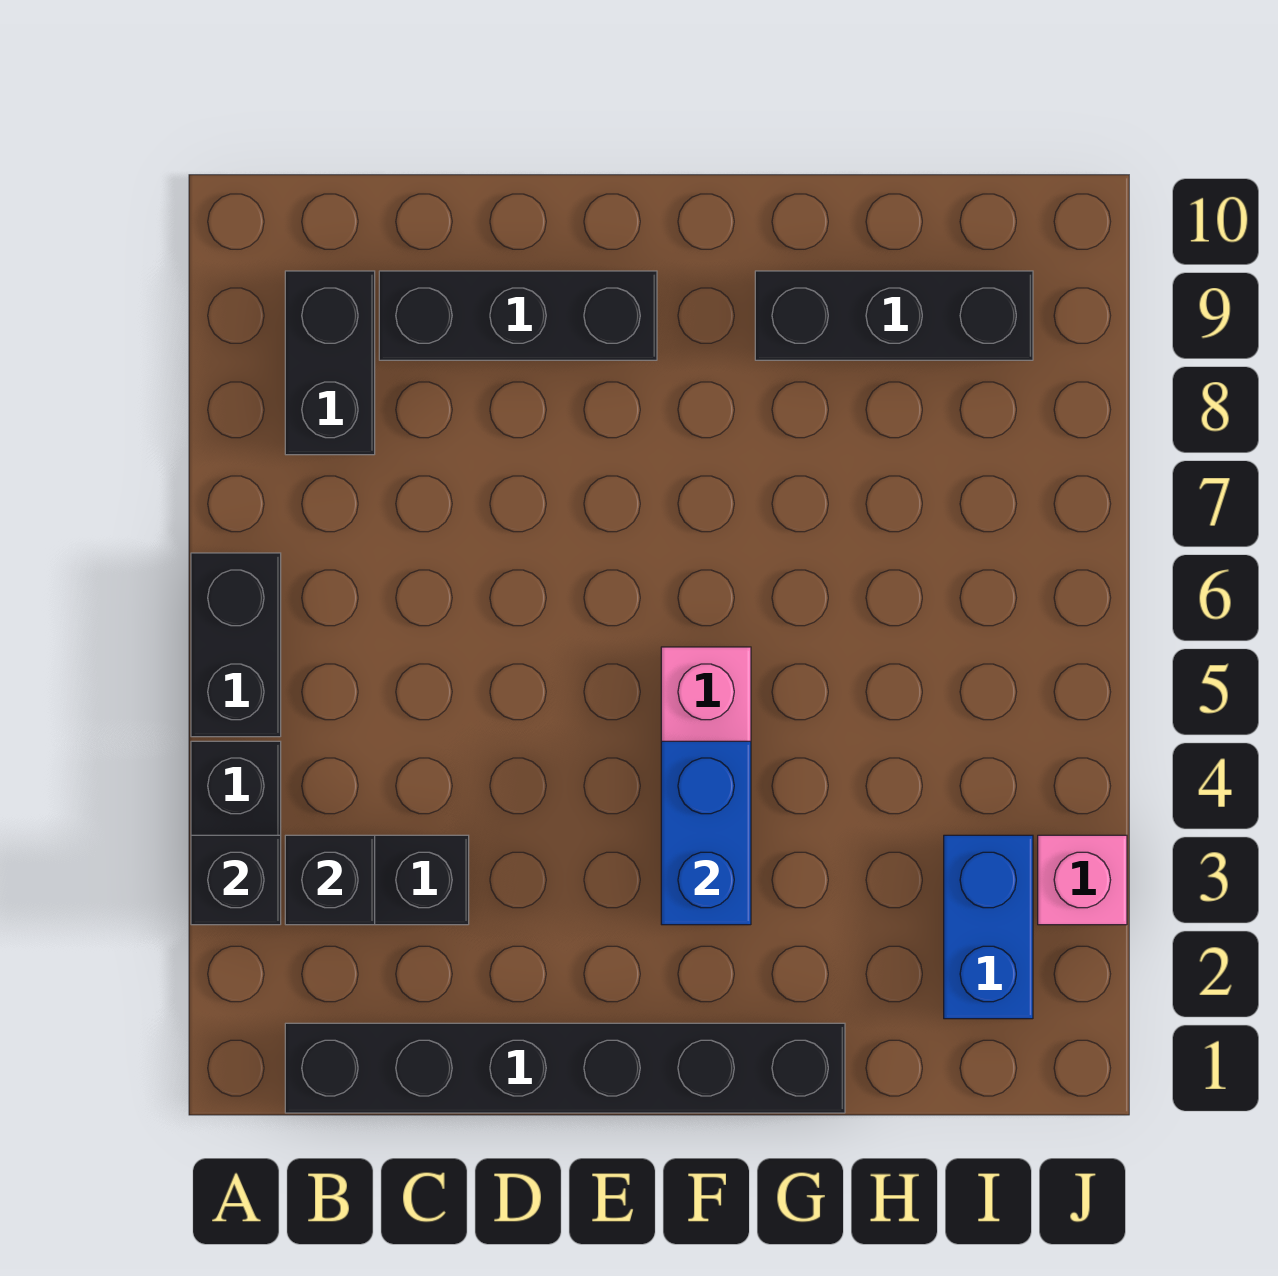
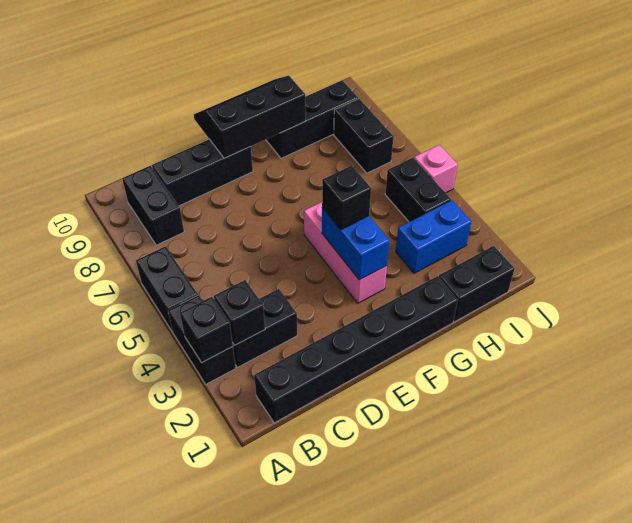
none -> black 2x3 slope [194,75,306,158]
none -> black 1x1 brick [322,166,371,230]
none -> black 1x2 brick [439,246,514,322]
blue 1x2 brick [944,835,1033,1019] -> blue 1x2 brick turned to [396,200,471,273]
none -> black 1x2 brick [385,158,451,222]
none -> black 1x2 brick [334,99,394,173]
pink 1x1 brick [1038,835,1127,925] -> pink 1x1 brick moved to [414,145,458,193]

